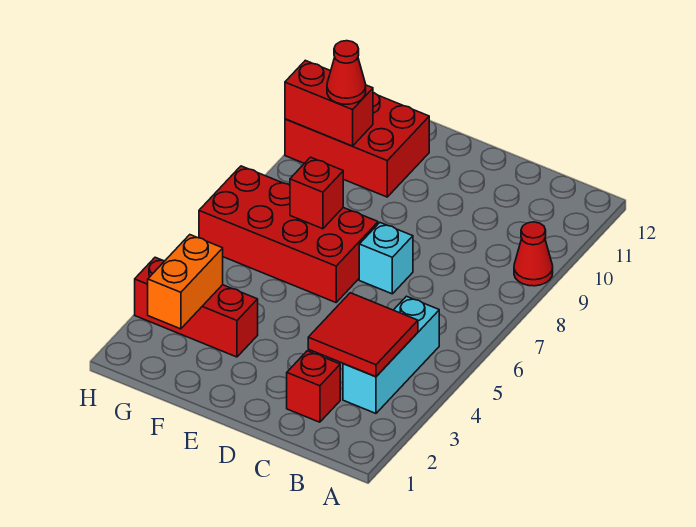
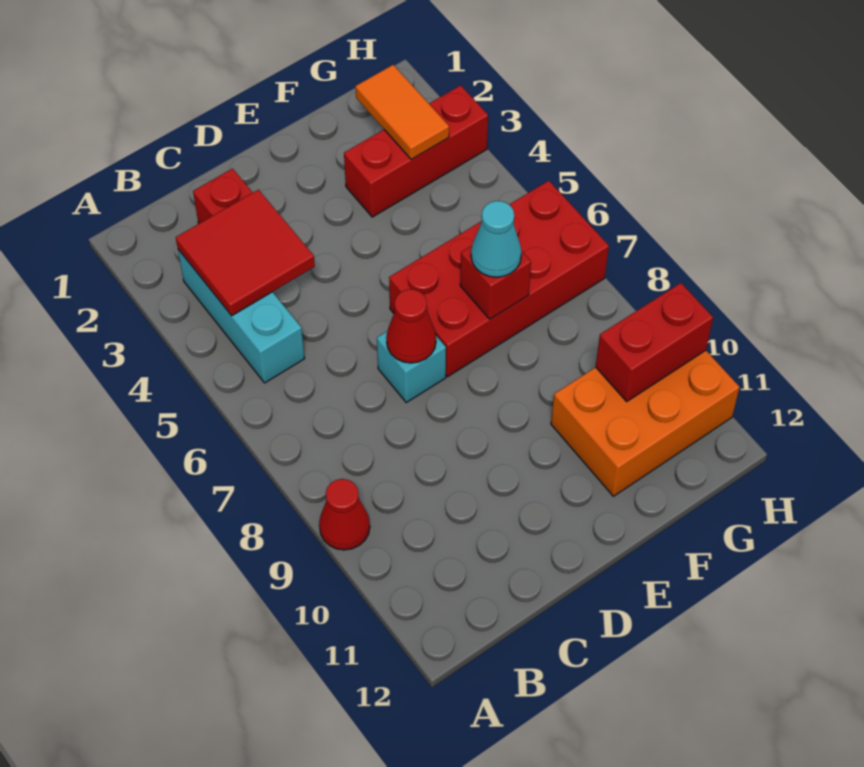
none -> cyan 1x1 cone [471,201,521,277]
red 2x3 brick [285,93,429,197] -> orange 2x3 brick [551,351,740,496]
orange 1x2 brick [148,235,223,329] -> orange 1x2 tile [355,65,449,160]
red 1x1 cone [327,41,366,104] -> red 1x1 cone moved to [386,289,436,363]

